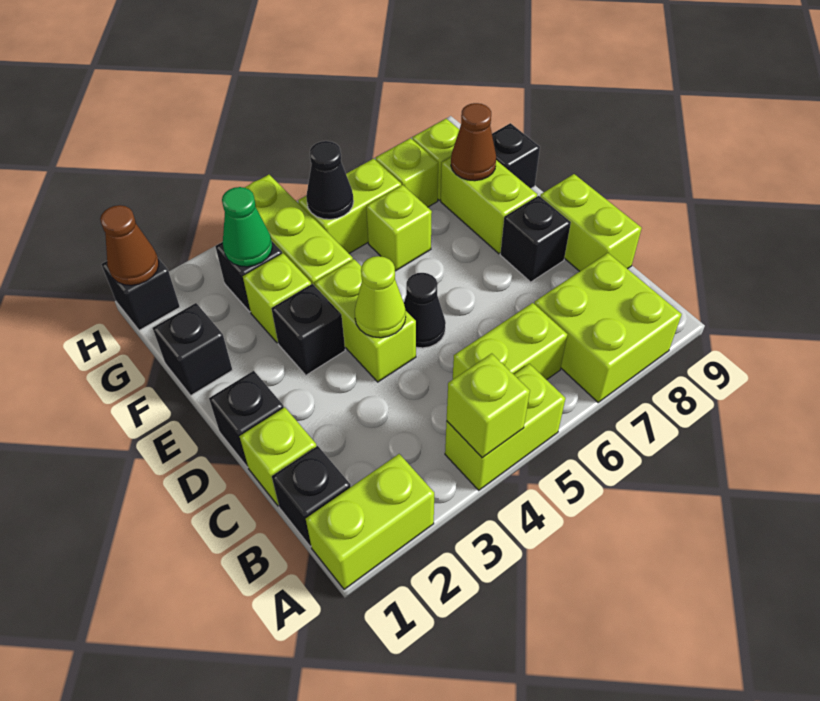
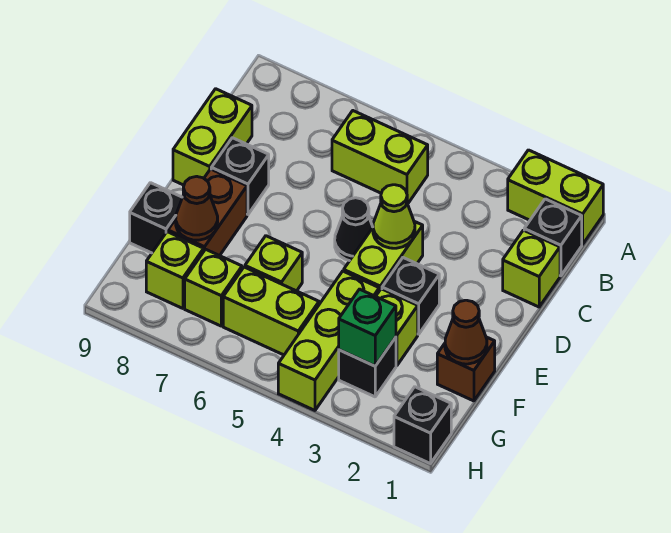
lime 1x2 brick [445,364,566,490] -> none
lime 1x1 brick [447,354,530,458] -> none
lime 2x2 brick [534,253,682,402] -> none
black 1x1 brick [209,371,284,467] -> none
lime 1x2 brick [441,157,537,254] -> brown 1x2 brick [168,169,247,256]
black 1x1 brick [153,303,232,395] -> brown 1x1 brick [437,337,495,401]
green 1x1 cone [222,187,272,267] -> green 1x1 brick [339,289,396,366]
black 1x1 cone [306,141,354,219] -> none
brown 1x1 cone [100,205,159,285] -> brown 1x1 cone moved to [445,300,487,364]

